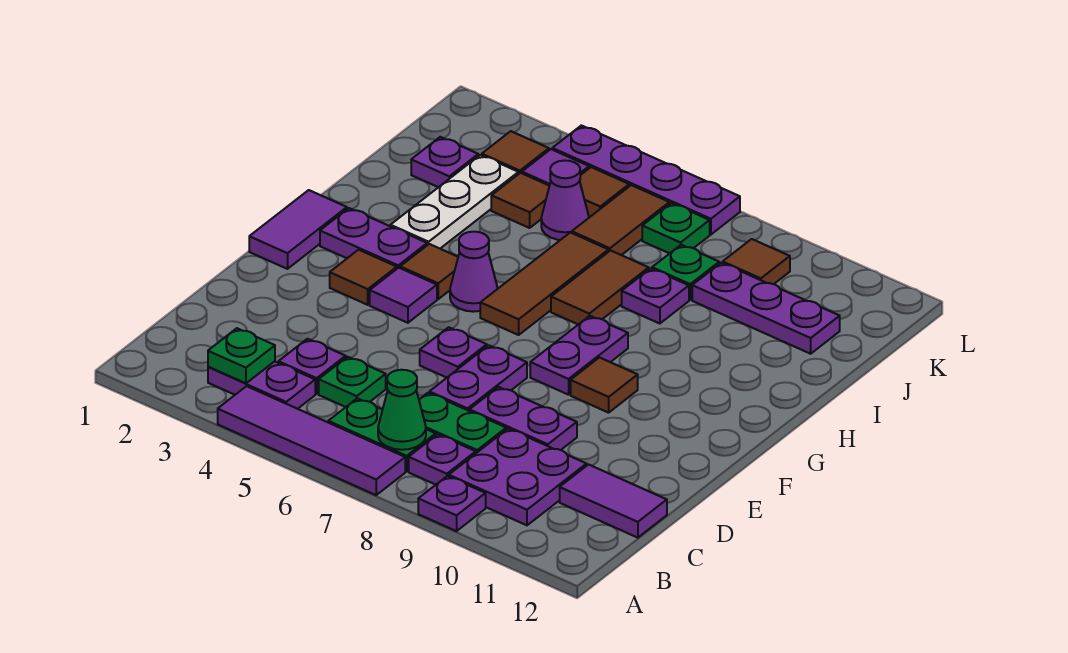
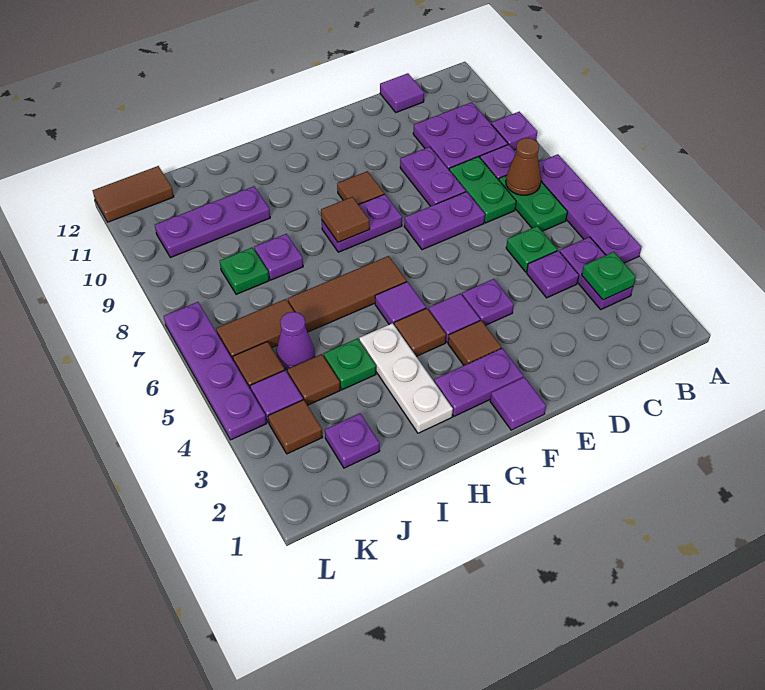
purple 1x4 tile [218,386,405,495] -> purple 1x4 plate [539,154,642,263]
green 1x1 cone [378,370,426,450] -> brown 1x1 cone [506,138,541,195]
purple 1x2 tile [560,465,667,538] -> purple 1x1 tile [380,73,424,112]
purple 1x1 plate [420,327,487,378] -> purple 1x1 plate moved to [462,279,514,325]
purple 1x2 tile [249,190,347,269] -> purple 1x1 tile [490,377,546,430]
purple 1x2 plate [320,208,427,268] -> purple 1x2 plate turned to [434,348,523,416]
purple 1x1 cone [450,232,498,312] -> purple 1x1 tile [375,282,426,324]
white 1x3 plate [390,155,519,248] -> white 1x3 plate turned to [359,323,453,433]
brown 1x2 tile [551,250,649,324] -> brown 1x2 tile moved to [92,166,174,222]
purple 1x3 plate [692,263,840,354] -> purple 1x3 plate turned to [155,186,270,258]
green 1x1 plate [642,203,710,253] -> green 1x1 plate moved to [324,339,376,390]
brown 1x1 tile [723,239,790,284] -> brown 1x1 tile moved to [321,197,370,242]

